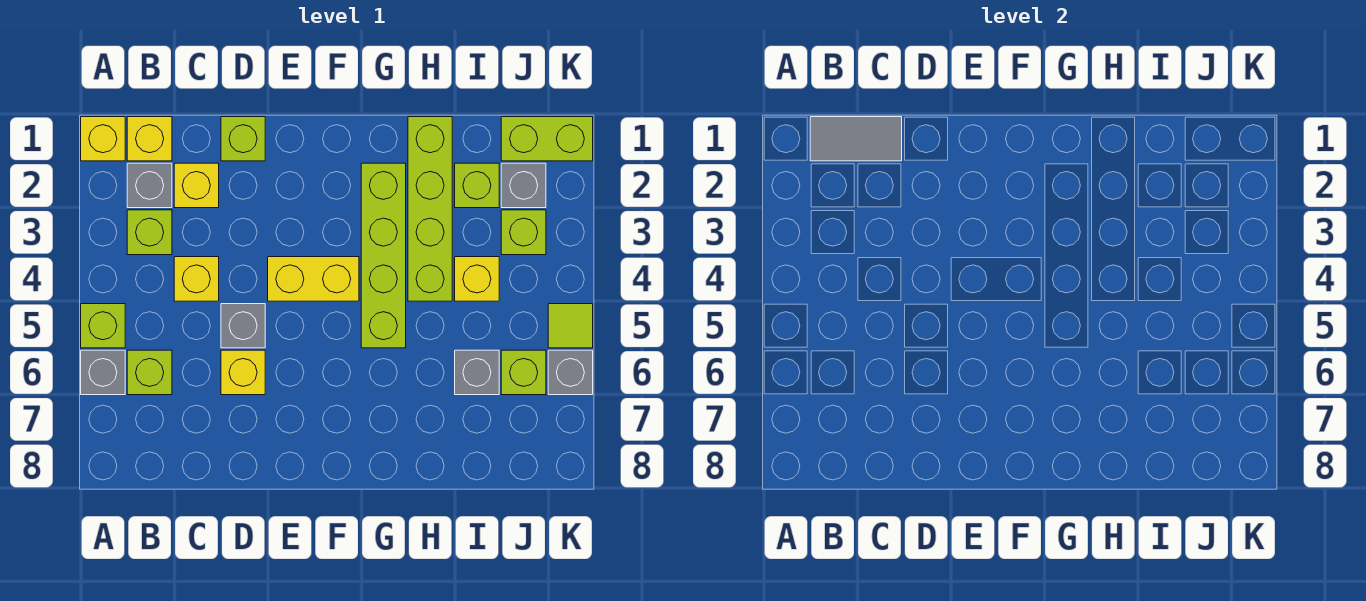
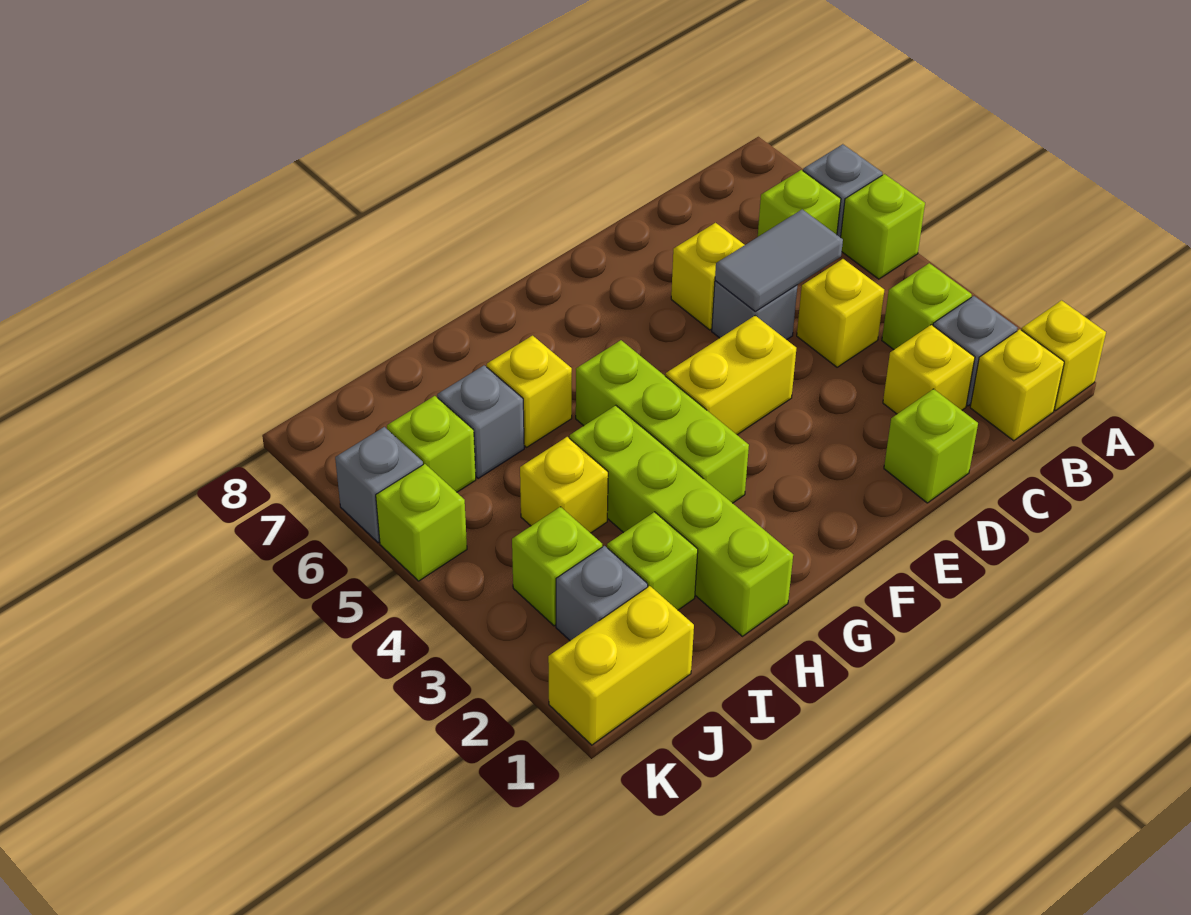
grey 1x2 tile [810,117,902,161] -> grey 1x2 tile moved to [715,209,843,311]
lime 1x4 brick [361,163,406,348] -> lime 1x3 brick [576,340,749,503]
none -> yellow 1x1 brick [487,336,572,447]
lime 1x2 brick [501,117,593,161] -> yellow 1x2 brick [548,586,694,745]
lime 1x1 tile [548,304,593,348] -> lime 1x1 brick [376,464,467,581]

